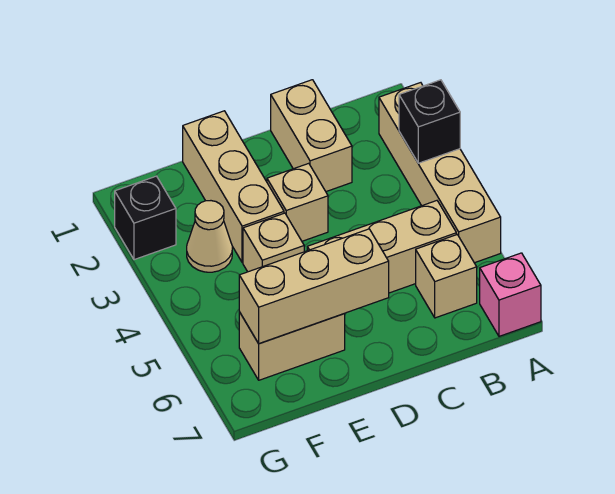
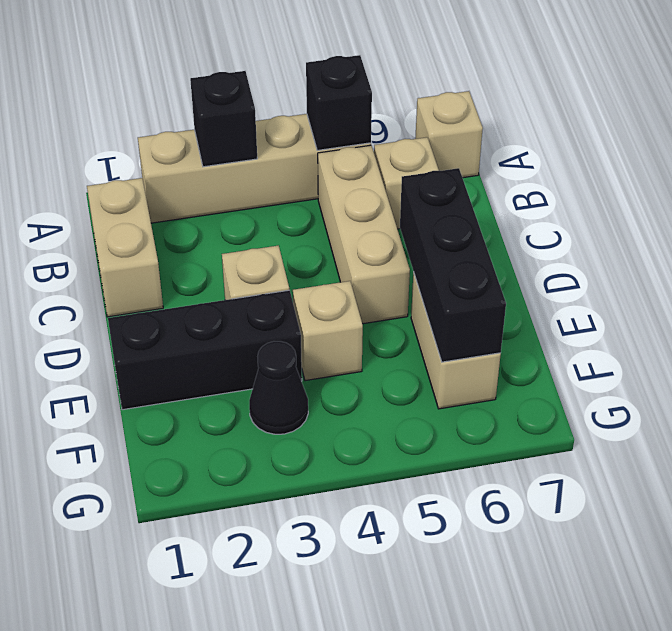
pink 1x1 brick [480,253,541,336] -> tan 1x1 brick [415,91,483,178]
tan 1x2 brick [271,80,352,192] -> tan 1x2 brick turned to [87,178,163,317]
tan 1x3 brick [239,229,389,344] -> black 1x3 brick [400,168,506,362]
tan 1x3 brick [183,111,284,263] -> black 1x3 brick [108,290,302,410]
tan 1x1 cone [187,201,232,272] -> black 1x1 cone [249,341,308,434]
black 1x1 brick [115,176,176,260] -> black 1x1 brick moved to [306,55,372,150]

